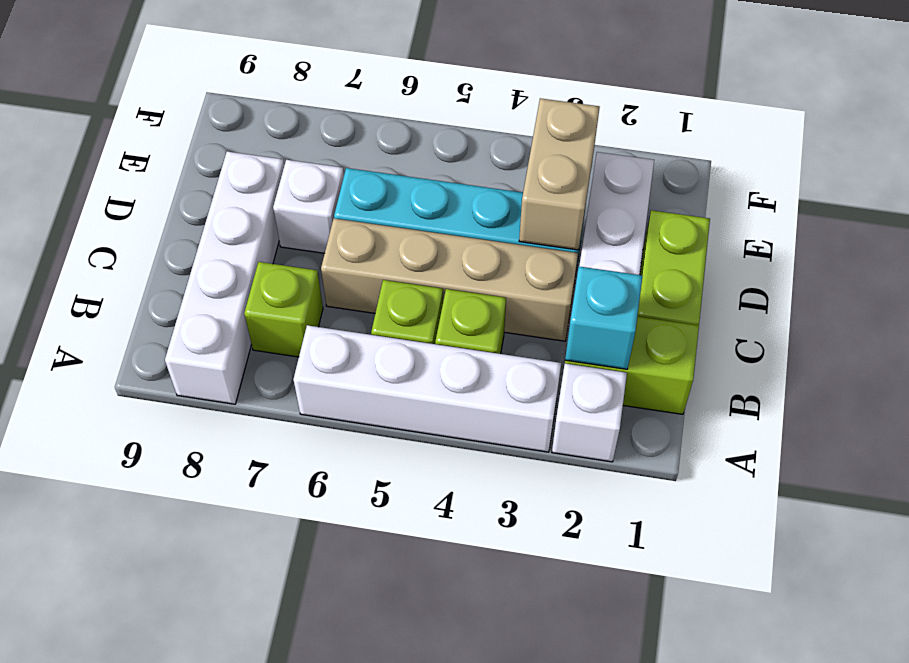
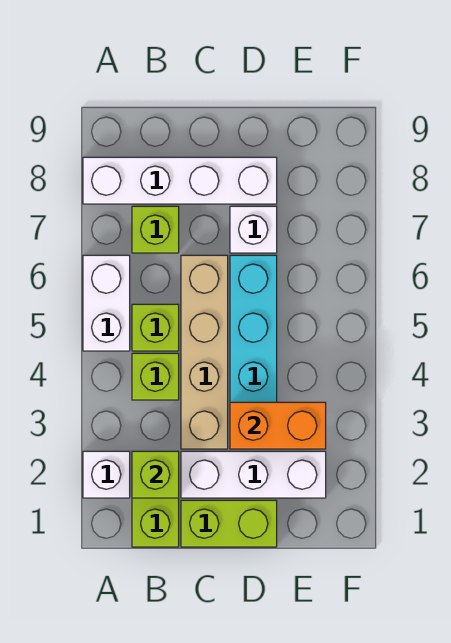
white 1x4 brick [293,325,561,452] -> white 1x2 brick [83,255,130,351]
cyan 1x1 brick [565,267,643,369] -> lime 1x1 brick [132,451,179,498]
tan 1x2 brick [519,98,600,250] -> orange 1x2 brick [230,402,326,449]

